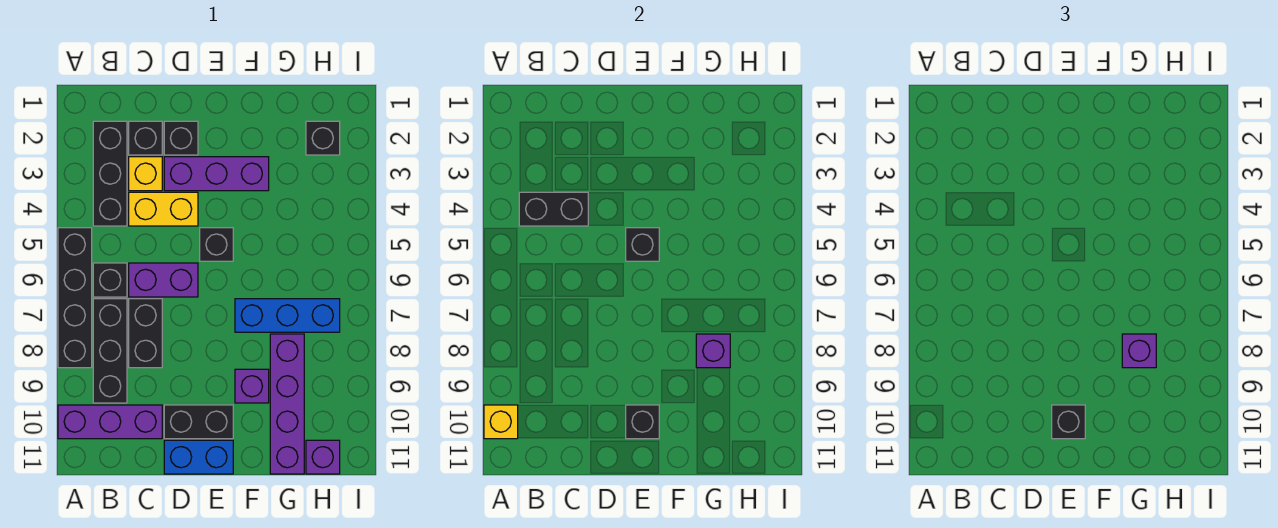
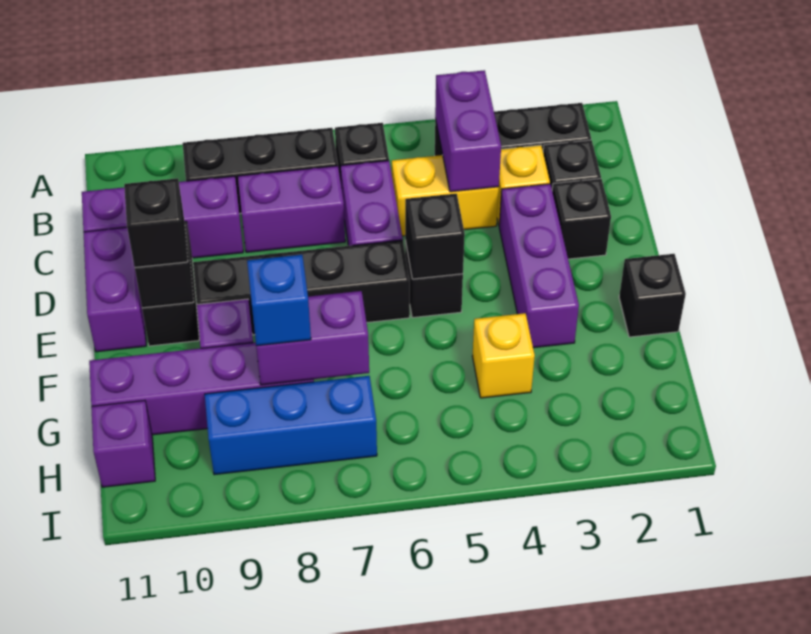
black 1x4 brick [58,228,92,368] -> black 1x4 brick moved to [193,240,410,335]
purple 1x3 brick [58,405,162,439] -> purple 1x3 brick turned to [82,176,243,258]
yellow 1x1 brick [484,405,518,439] -> yellow 1x1 brick moved to [472,313,535,398]
black 1x2 brick [519,192,588,226] -> purple 1x2 brick [435,70,501,192]
yellow 1x2 brick [129,192,198,226] -> yellow 1x2 brick turned to [392,155,499,236]
black 1x2 brick [129,299,162,368] -> purple 1x2 brick [238,166,345,252]
blue 1x2 brick [164,440,233,474] -> purple 1x2 brick [84,227,146,352]
blue 1x3 brick [235,299,340,332] -> blue 1x3 brick turned to [205,376,377,475]
purple 1x1 brick [696,334,730,368] -> purple 1x2 brick [256,291,369,385]
purple 1x1 brick [1122,334,1156,368] -> blue 1x1 brick [247,255,311,346]
black 1x1 brick [306,121,340,155] -> black 1x1 brick moved to [619,254,686,337]

